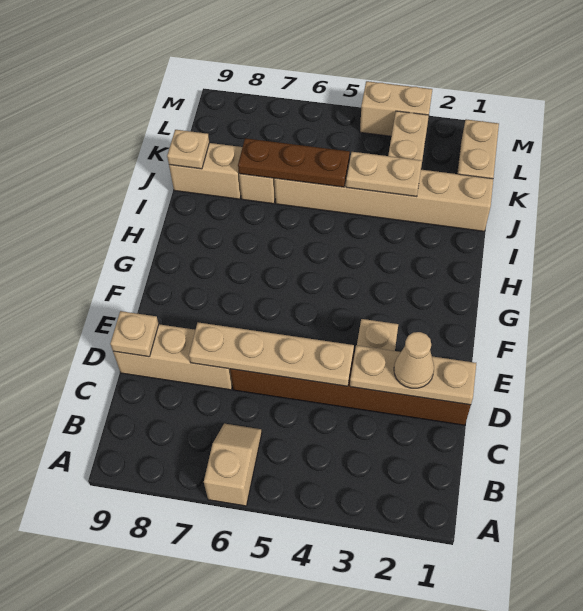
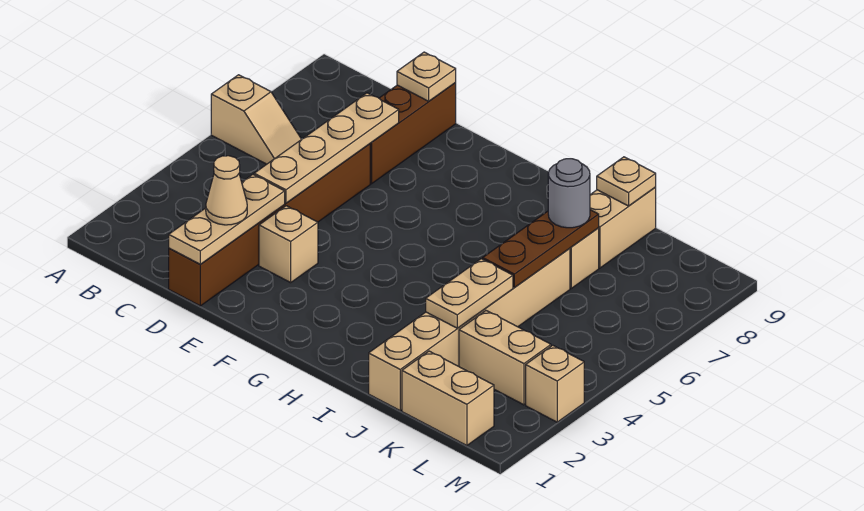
tan 1x3 brick [113,324,232,390] -> brown 1x3 brick [370,83,456,184]
none -> grey 1x1 round brick [548,159,590,228]
tan 1x2 brick [360,81,432,136] -> tan 1x1 brick [526,345,584,422]

